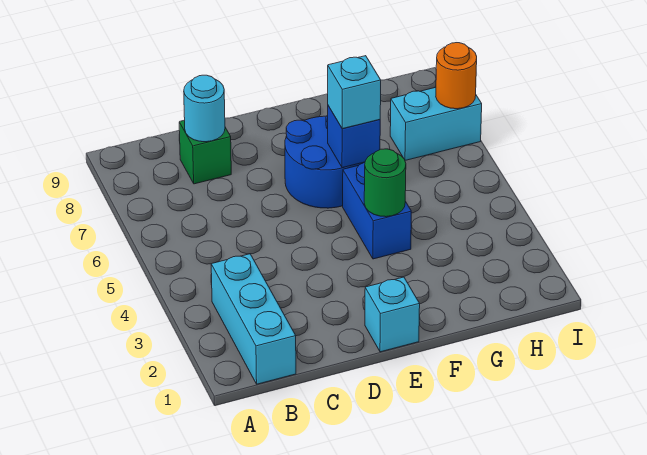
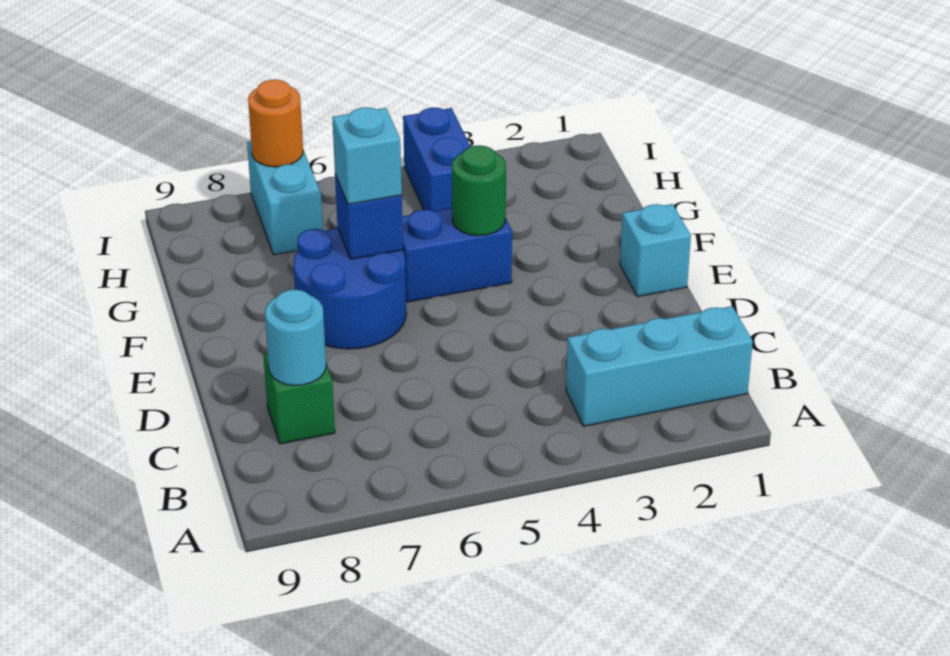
none -> blue 1x2 brick [403,108,471,211]

